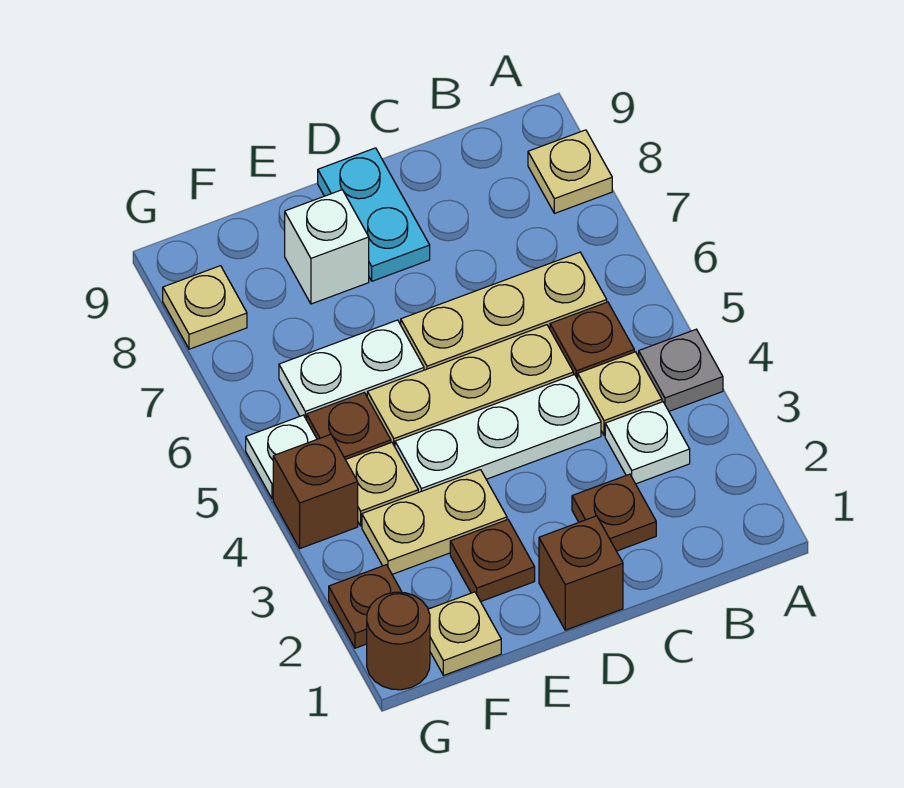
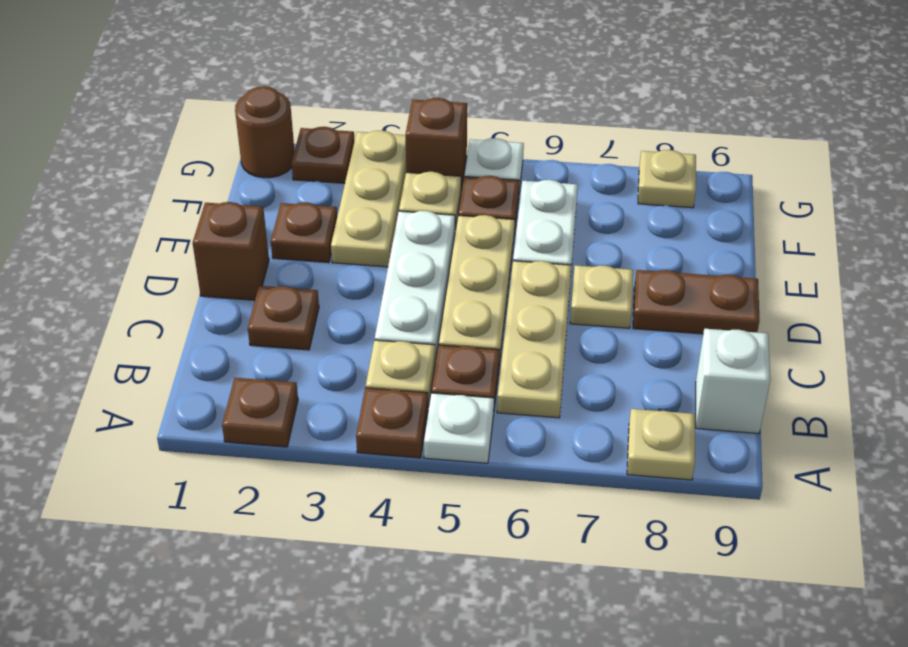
none -> brown 1x1 plate [222,378,298,447]
grey 1x1 plate [639,329,723,411] -> brown 1x1 plate [356,388,428,458]
white 1x1 plate [605,402,690,484] -> white 1x1 plate moved to [424,393,494,463]
cyan 1x2 plate [318,148,430,281] -> brown 1x2 plate [633,270,760,334]
tan 1x2 plate [362,470,507,574] -> tan 1x3 plate [331,130,406,267]
white 1x1 brick [285,190,369,304] -> white 1x1 brick moved to [696,329,770,434]
tan 1x1 plate [428,592,501,675] -> tan 1x1 plate moved to [570,265,633,328]

